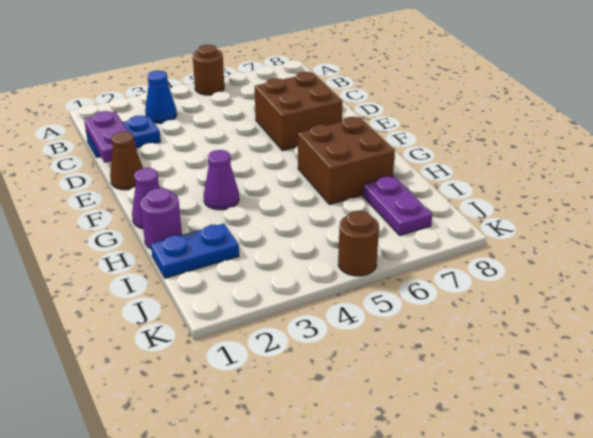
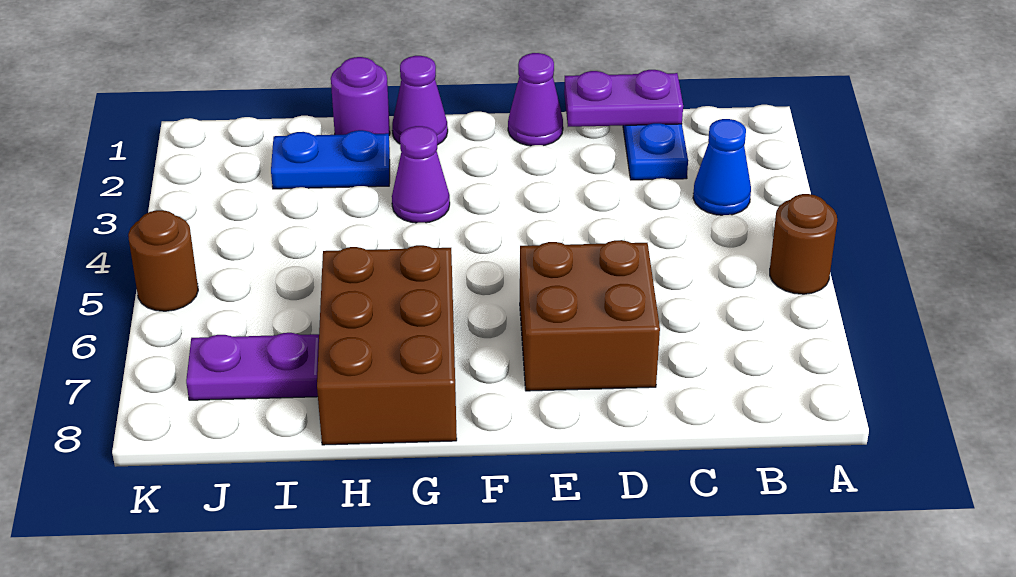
brown 1x1 cone [110,132,143,190] -> purple 1x1 cone [508,53,563,146]
brown 2x2 brick [298,117,395,205] -> brown 2x3 brick [317,245,457,445]
blue 1x2 plate [151,224,239,278] -> blue 1x2 plate turned to [271,130,390,189]

